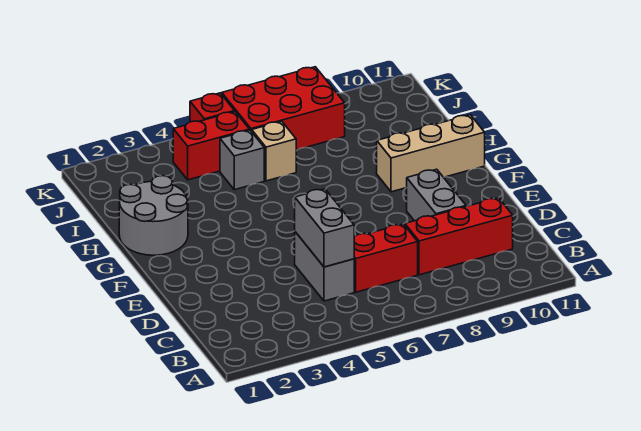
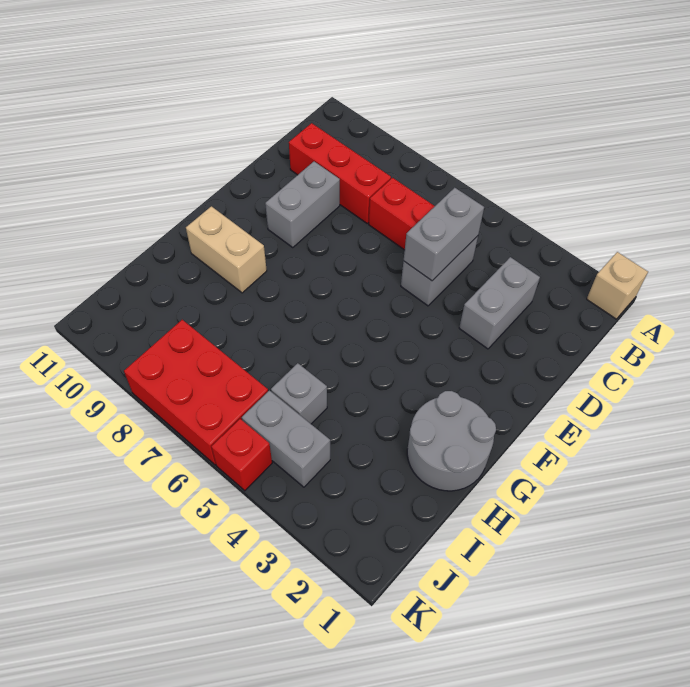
none -> grey 1x2 brick [459,257,540,349]
tan 1x3 brick [377,115,485,192] -> tan 1x2 brick [186,206,267,293]
tan 1x1 brick [252,121,296,181] -> tan 1x1 brick moved to [587,252,648,319]
red 1x2 brick [173,112,249,180] -> grey 1x2 brick [242,391,330,487]

